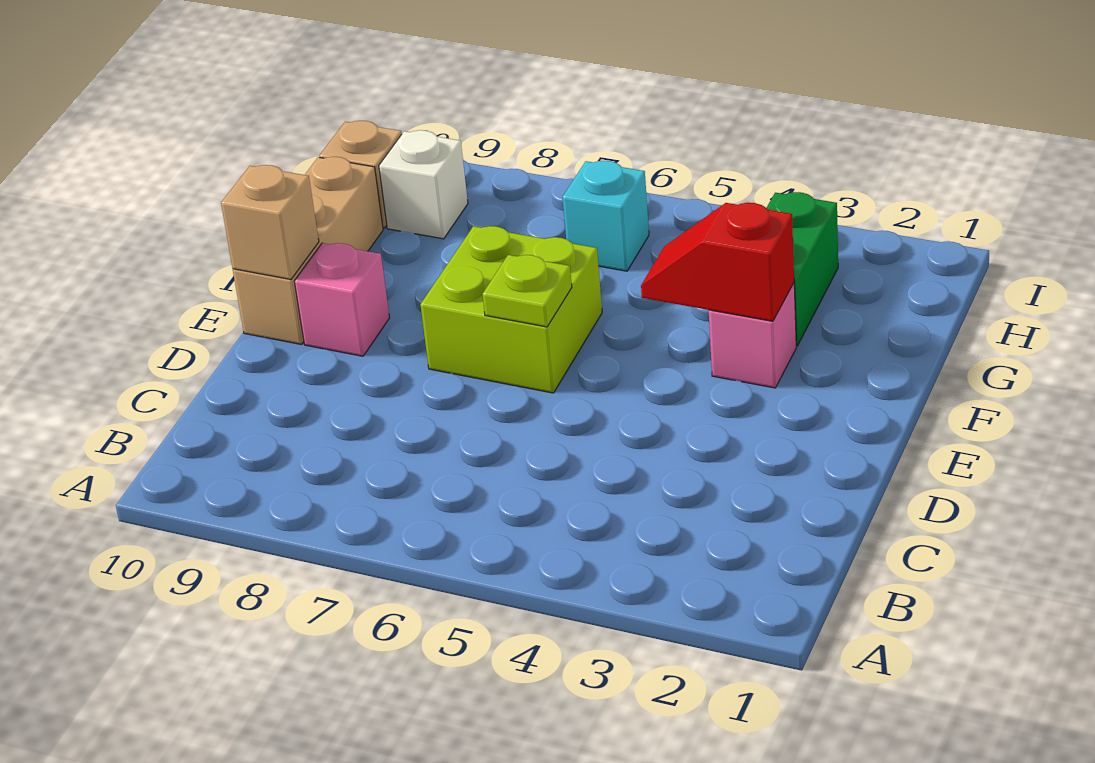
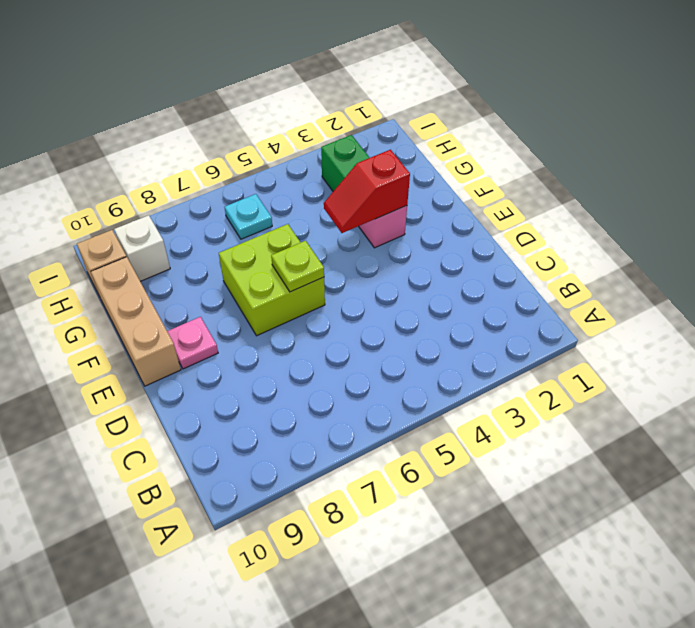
pink 1x1 brick [294,243,390,356] -> pink 1x1 plate [167,317,218,369]
tan 1x1 brick [221,165,319,279] -> none
cyan 1x1 brick [563,161,649,271] -> cyan 1x1 plate [225,194,272,239]

